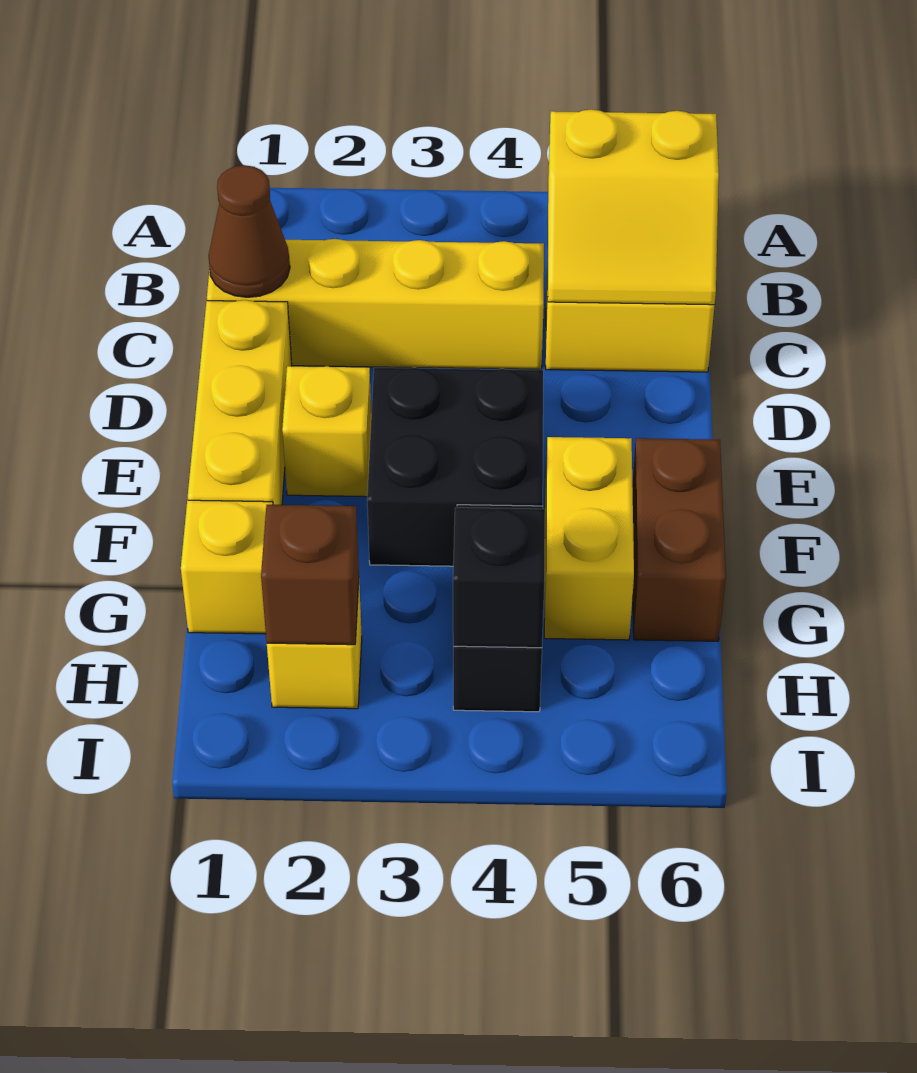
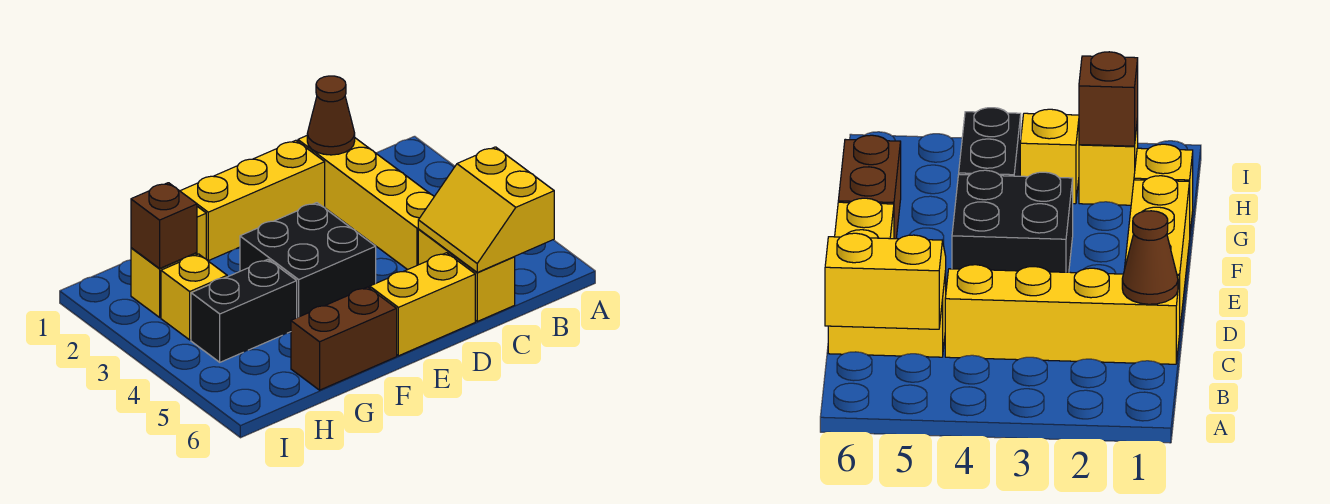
yellow 1x1 brick [282,366,371,497] -> yellow 1x1 brick moved to [161,254,227,340]
yellow 1x2 brick [544,437,634,640] -> yellow 1x2 brick moved to [370,253,475,356]
black 1x1 brick [453,508,545,648] -> none

